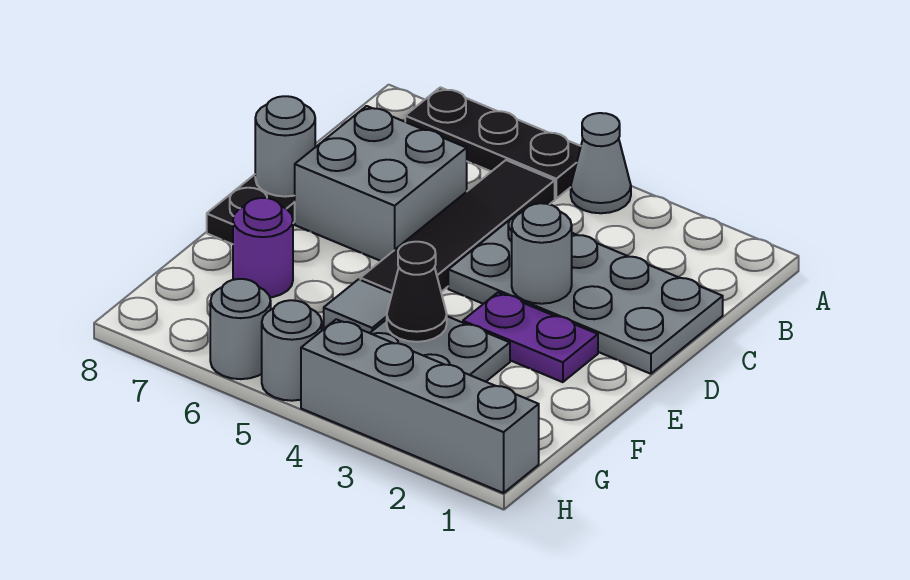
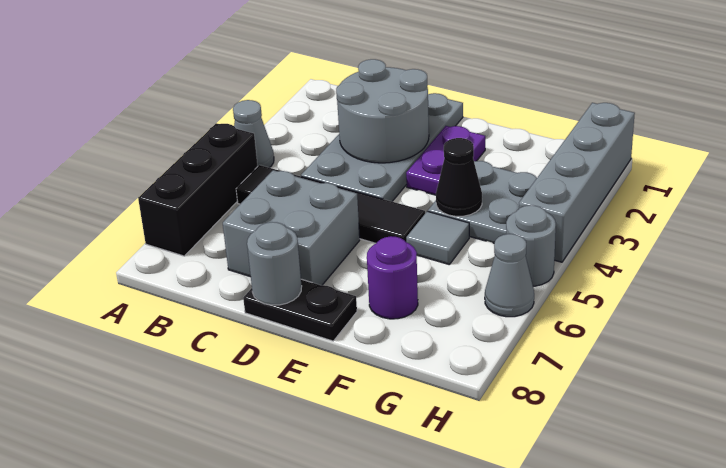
black 1x3 plate [405,87,581,198] -> black 1x3 brick [138,123,258,256]
grey 1x1 round brick [512,203,572,304] -> grey 2x2 round brick [336,59,429,163]
grey 1x1 round brick [210,279,271,379] -> grey 1x1 cone [485,234,534,317]

